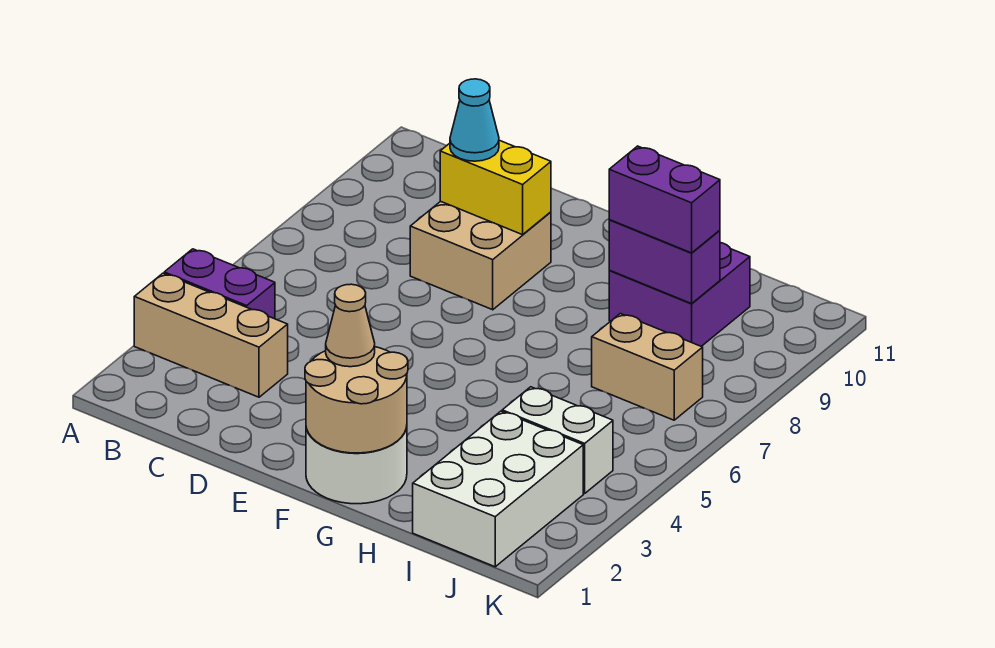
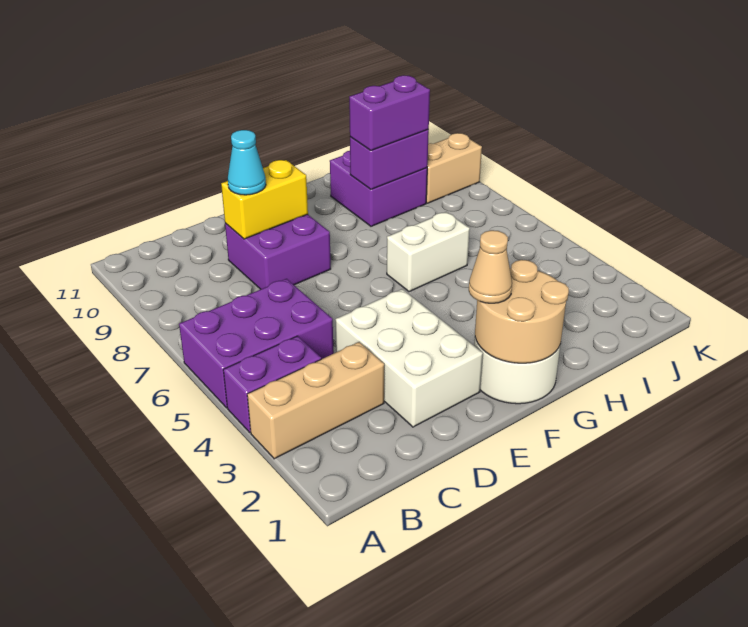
none -> purple 2x3 brick [179,279,334,408]
tan 2x2 brick [410,201,551,310] -> purple 2x2 brick [225,214,331,289]
white 2x3 brick [413,411,583,567] -> white 2x3 brick moved to [335,289,483,427]
white 1x2 brick [502,387,613,493] -> white 1x2 brick moved to [387,212,470,292]
tan 1x2 brick [592,314,703,420] -> tan 1x2 brick moved to [426,133,482,203]

